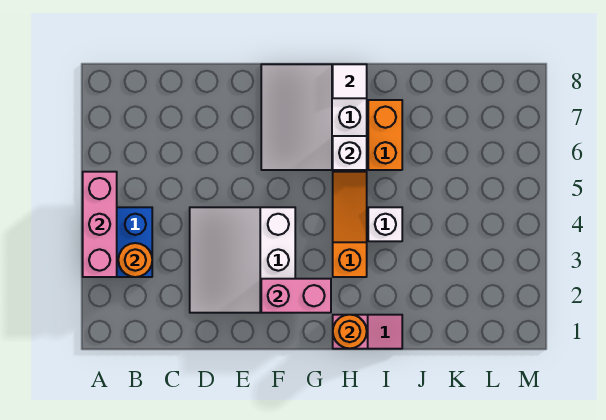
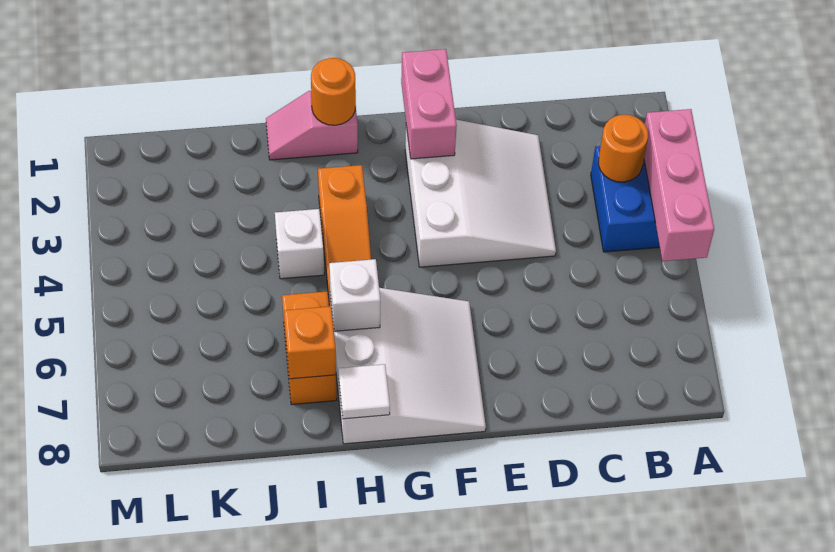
pink 1x2 brick [261,279,331,313] -> pink 1x2 brick turned to [401,49,457,159]
none -> orange 1x1 brick [284,306,336,379]

